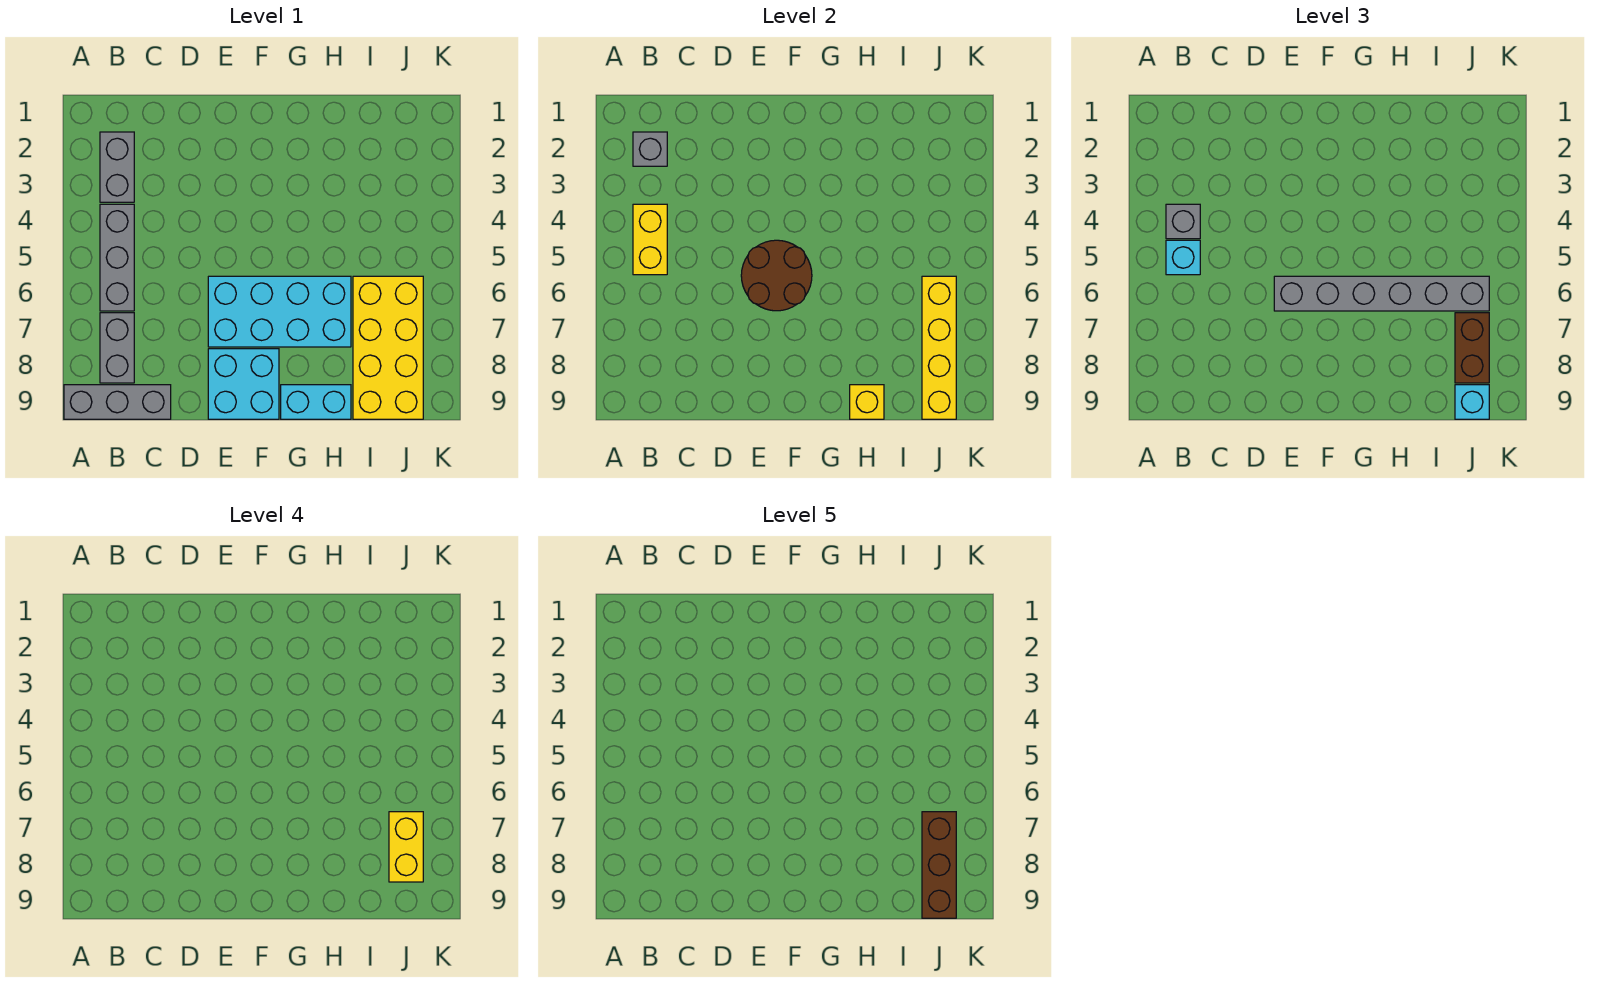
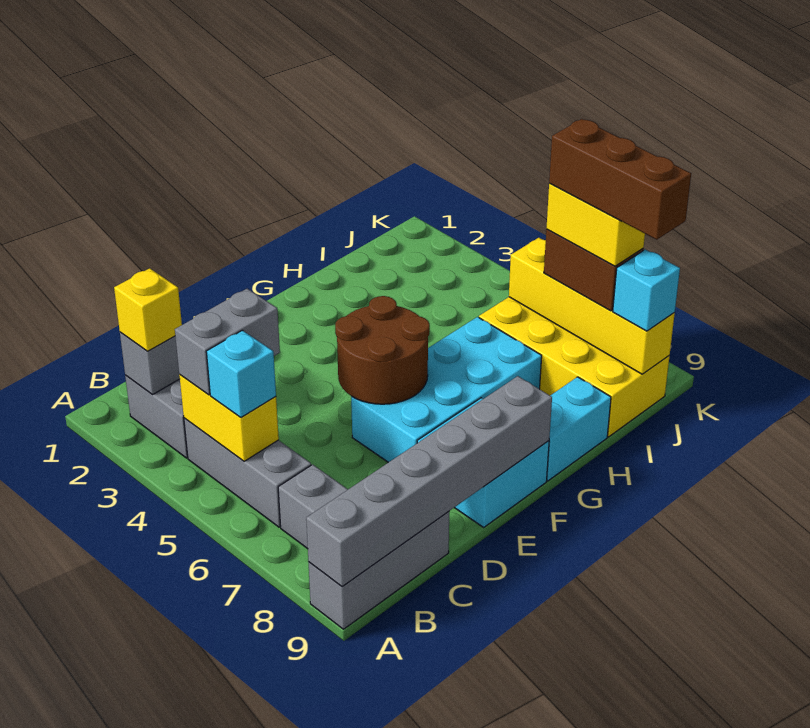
grey 1x1 brick [1166,204,1200,239] -> grey 1x2 brick [175,289,280,395]
grey 1x6 brick [1274,276,1489,311] -> grey 1x6 brick moved to [306,376,552,587]
yellow 1x1 brick [850,385,884,419] -> yellow 1x1 brick moved to [114,268,182,351]

